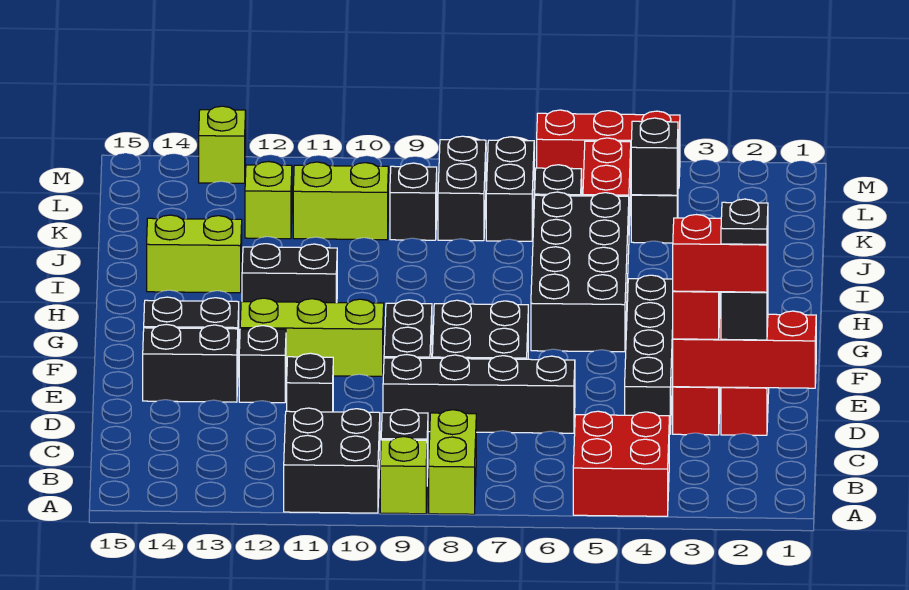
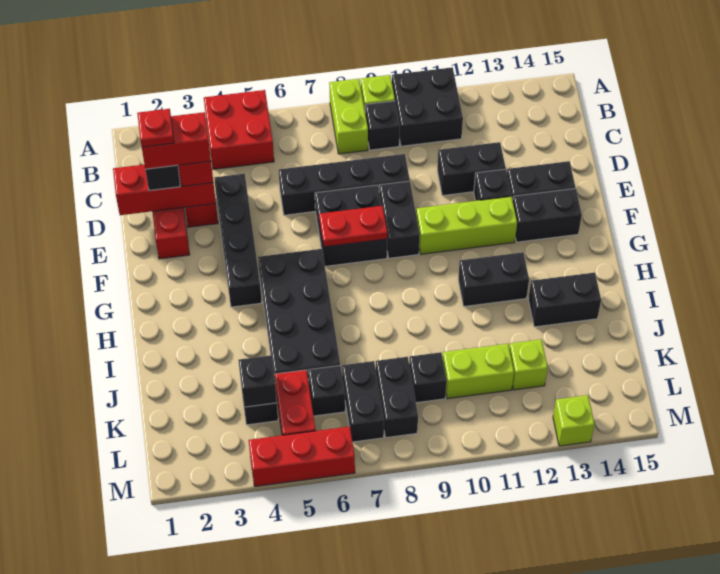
black 1x1 plate [721,199,768,244] -> red 1x1 plate [137,109,174,147]
black 1x1 brick [287,353,333,412] -> black 1x2 brick [437,142,506,196]
none -> red 1x2 plate [319,206,387,247]
lime 1x2 brick [147,215,242,293] -> black 1x2 brick [528,273,601,327]

